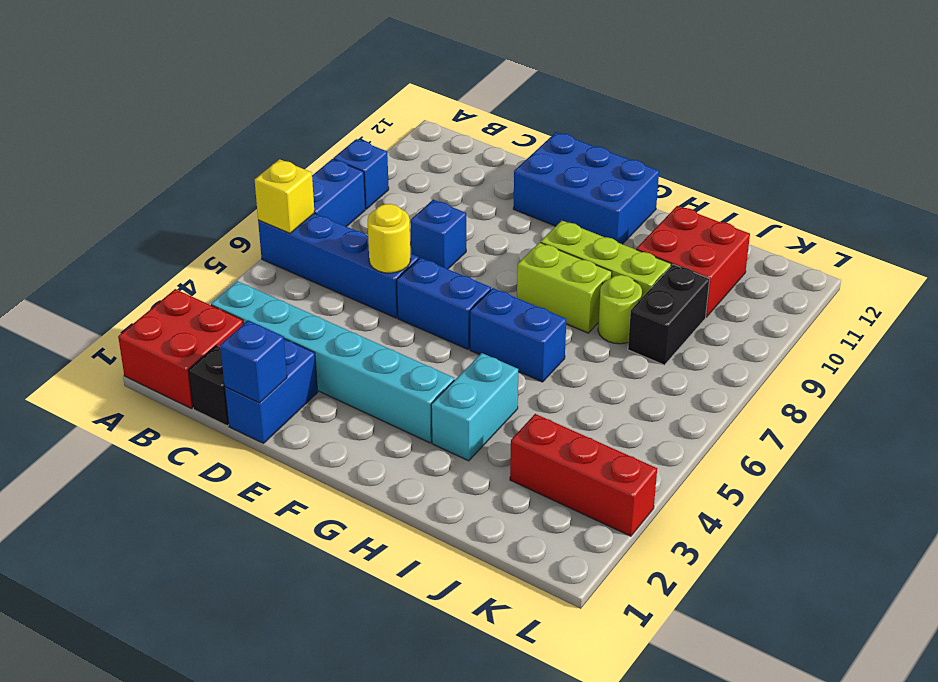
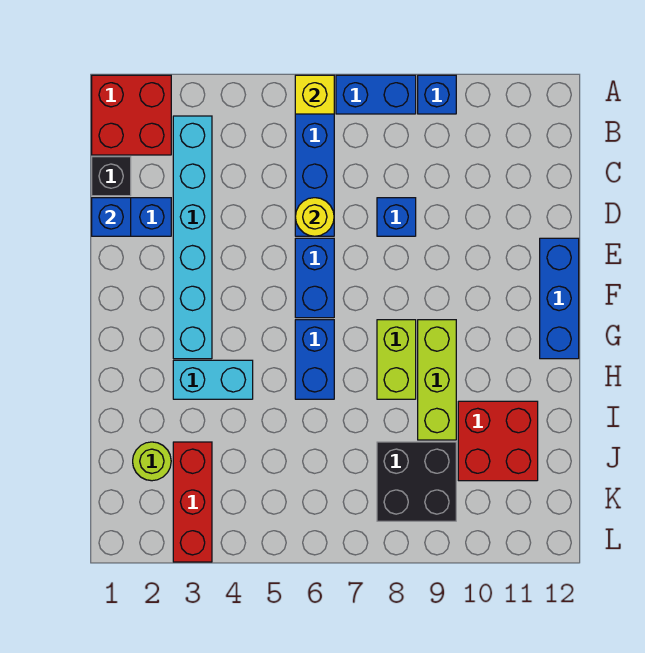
blue 2x3 brick [513,132,659,244] -> blue 1x3 brick [540,238,579,359]
lime 1x1 round brick [598,275,642,344] -> lime 1x1 round brick moved to [133,442,171,481]
black 1x2 brick [628,265,710,365] -> black 2x2 brick [377,442,456,521]

